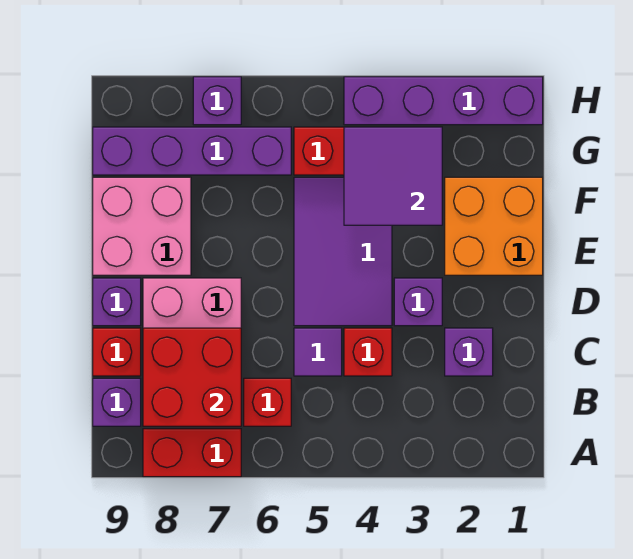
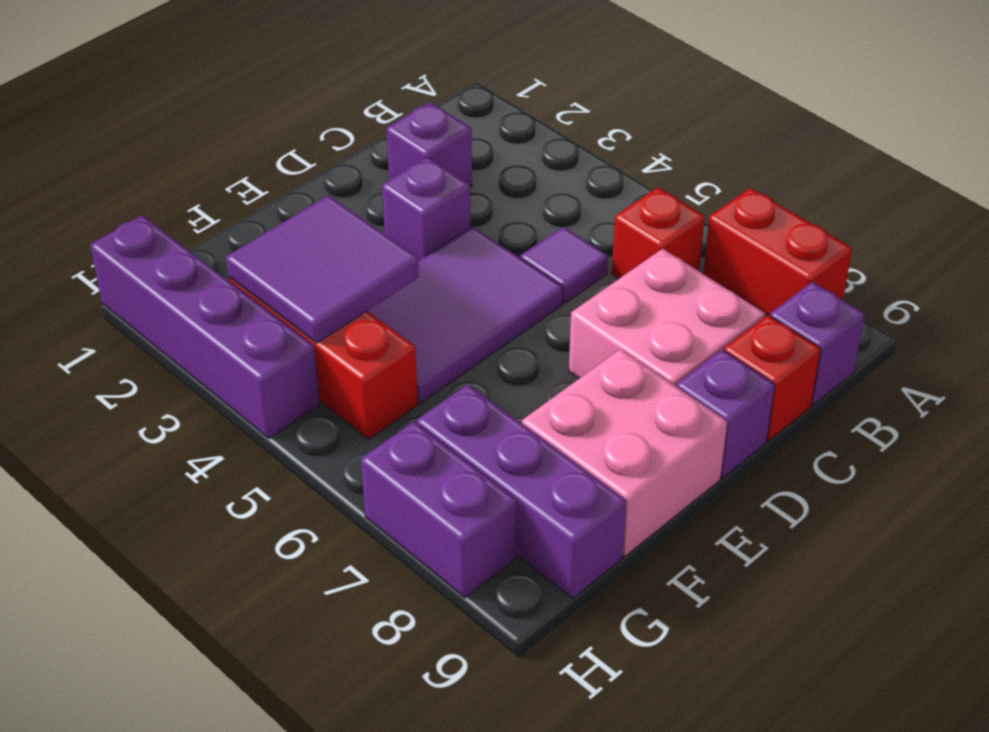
red 2x2 brick [143,328,241,426] -> none
red 1x1 brick [344,328,392,376] -> none
orange 2x2 brick [445,177,543,275] -> none
purple 1x4 brick [93,127,291,175] -> purple 1x3 brick [417,384,626,598]
purple 1x1 brick [193,77,241,125] -> purple 1x2 brick [361,422,517,598]

